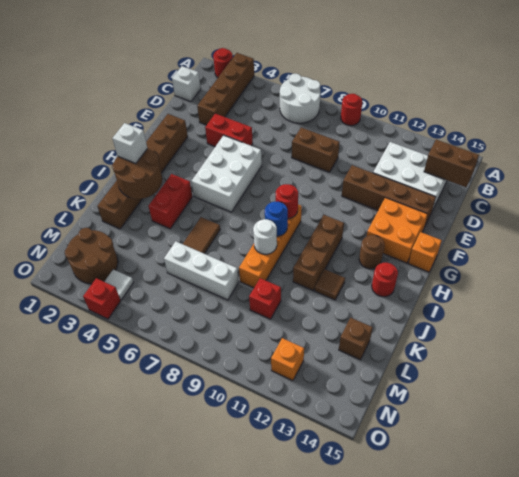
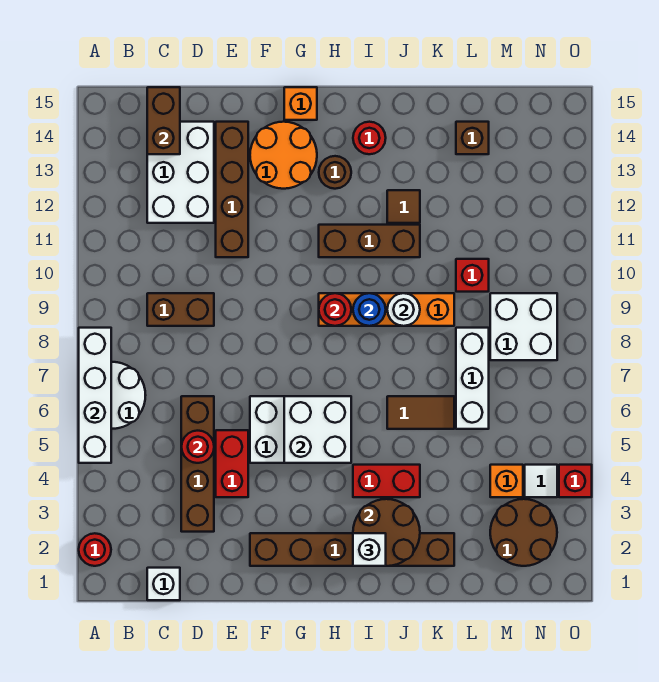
brown 1x4 brick [197,53,254,125] -> brown 1x4 brick turned to [181,396,214,532]
none -> white 1x4 brick [79,328,111,463]
red 1x1 round brick [341,94,362,126] -> red 1x1 round brick moved to [181,431,214,463]
brown 1x2 brick [292,127,340,172] -> brown 1x2 brick turned to [147,293,214,326]
orange 2x2 brick [367,198,428,263] -> orange 2x2 round brick [250,122,317,189]
none -> white 2x2 brick [284,396,351,463]
none -> white 2x2 brick [490,293,557,360]
orange 1x1 brick [271,338,304,381] -> orange 1x1 brick moved to [490,465,523,497]

